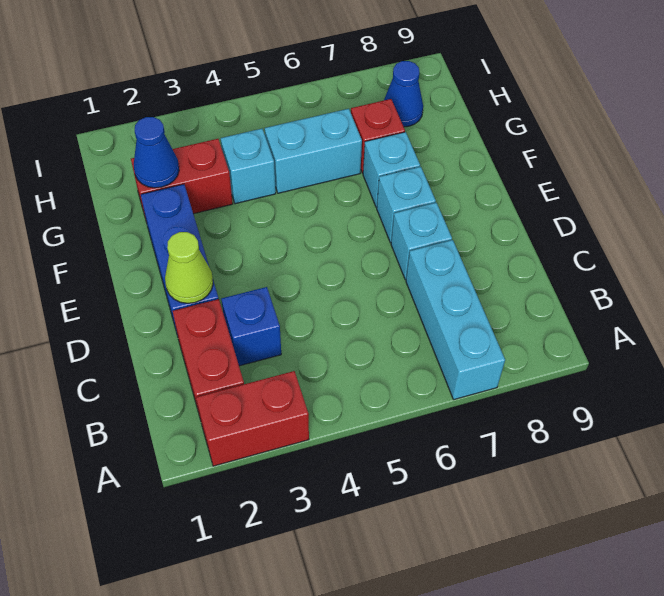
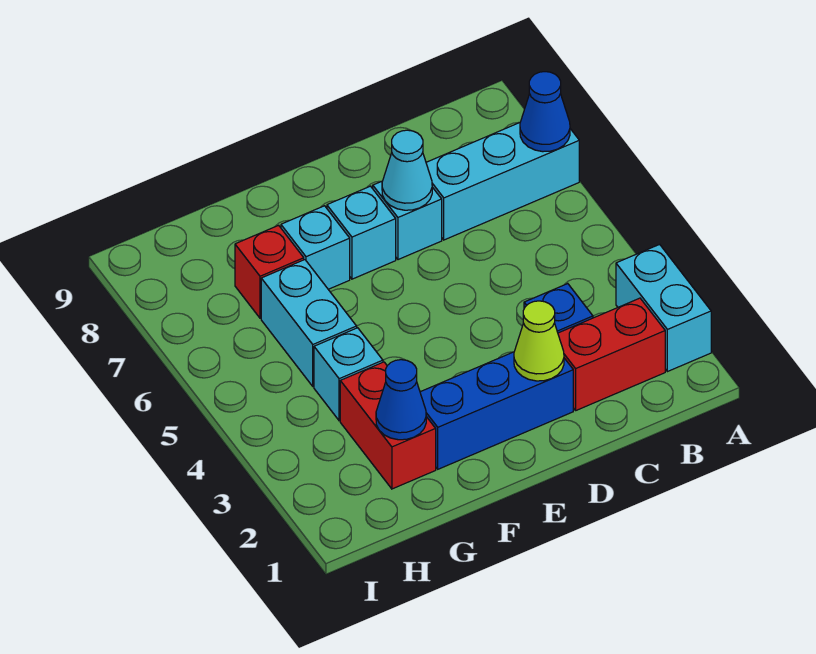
red 1x2 brick [196,371,309,466] -> cyan 1x2 brick [616,244,711,372]
none -> cyan 1x1 cone [382,130,432,210]
blue 1x1 cone [384,61,423,127] -> blue 1x1 cone moved to [520,72,570,152]

